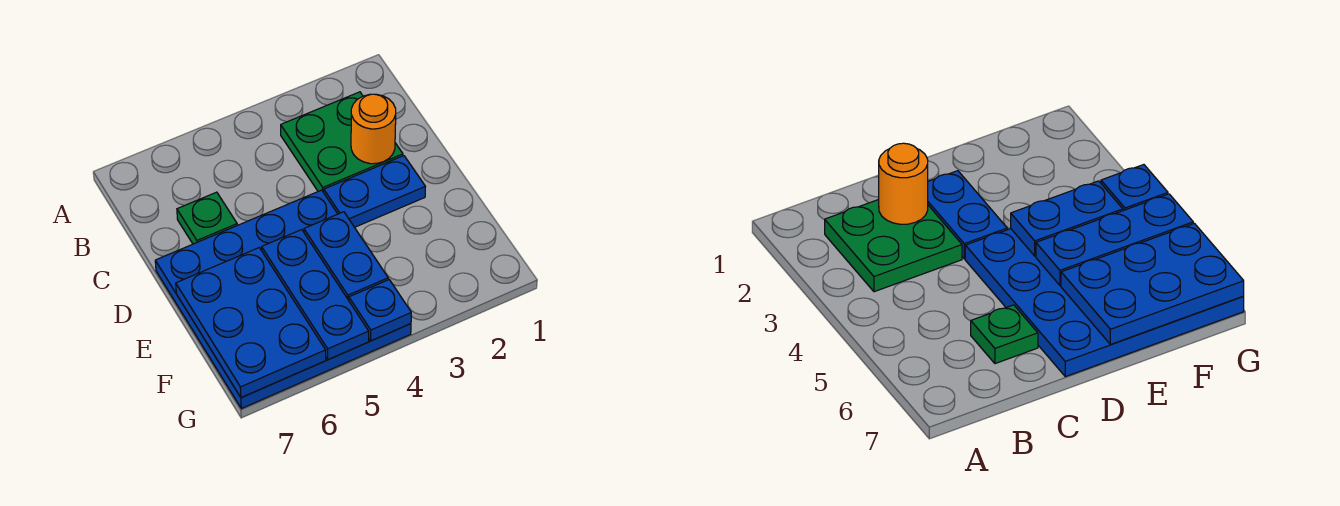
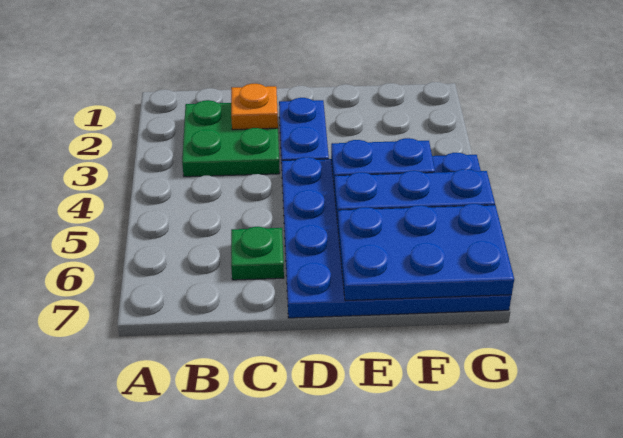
orange 1x1 round brick [351,94,396,164] -> orange 1x1 plate [231,84,278,130]
blue 1x1 plate [349,280,411,341] -> none

